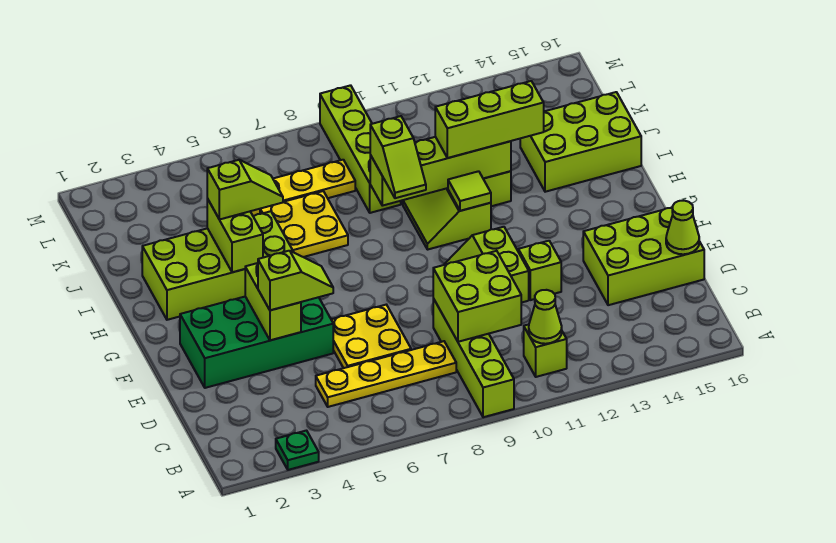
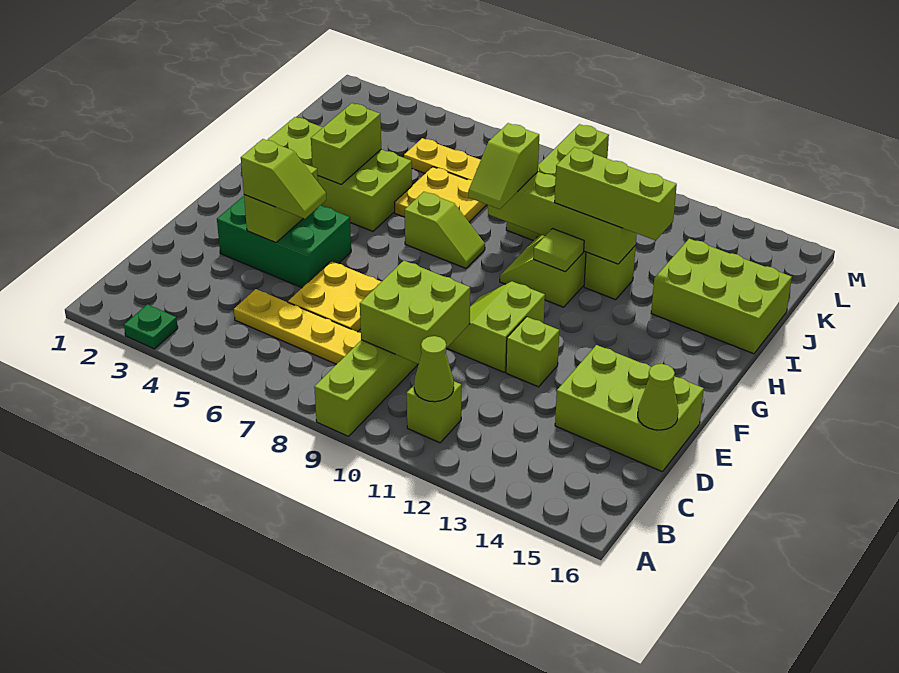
green 2x4 brick [180,297,333,388] -> green 2x3 brick [217,196,351,288]
lime 1x2 slope [207,160,283,220] -> lime 1x2 slope moved to [405,192,485,268]

